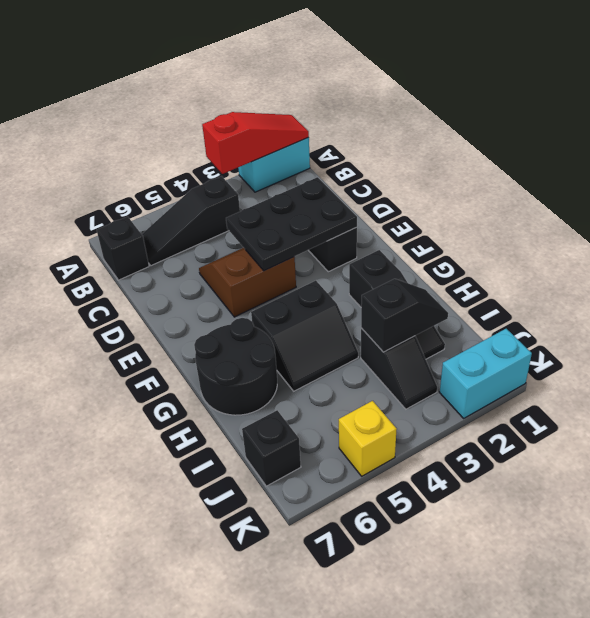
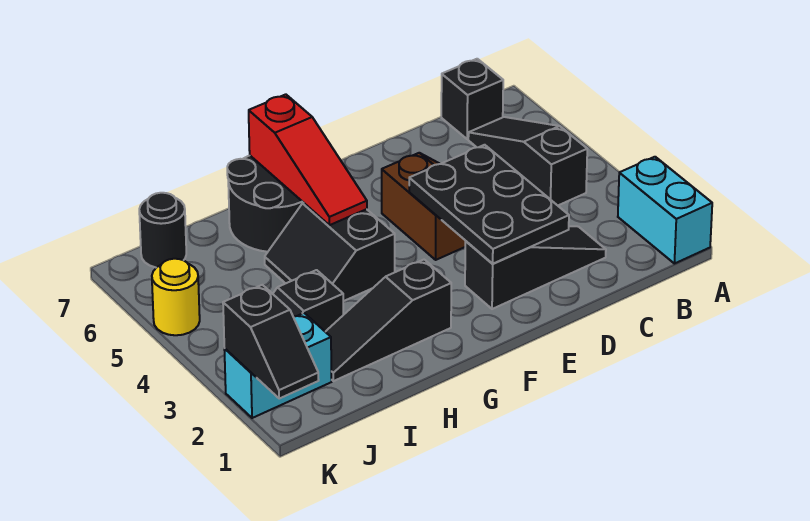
red 1x3 slope [202,112,309,174] -> red 1x3 slope moved to [249,94,367,225]
black 1x2 slope [361,279,448,352] -> black 1x2 slope moved to [223,285,319,398]
black 1x1 brick [242,410,301,486] -> black 1x1 round brick [139,193,186,268]
cyan 1x2 brick [440,329,532,418] -> cyan 1x2 brick turned to [224,313,332,418]
yellow 1x1 brick [339,401,397,476] -> yellow 1x1 round brick [152,259,200,335]

